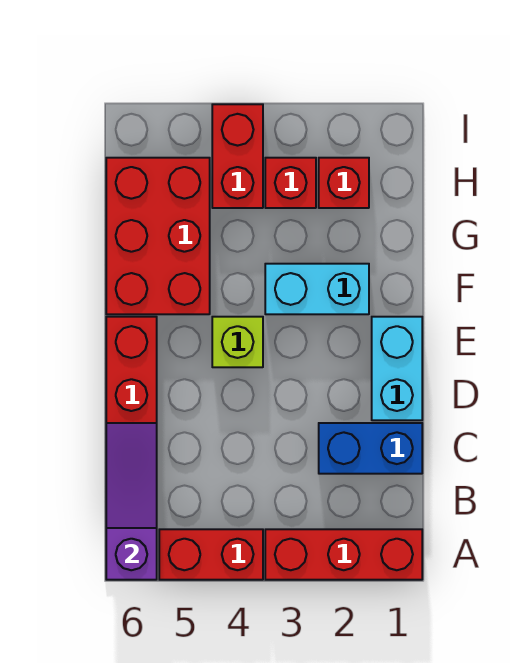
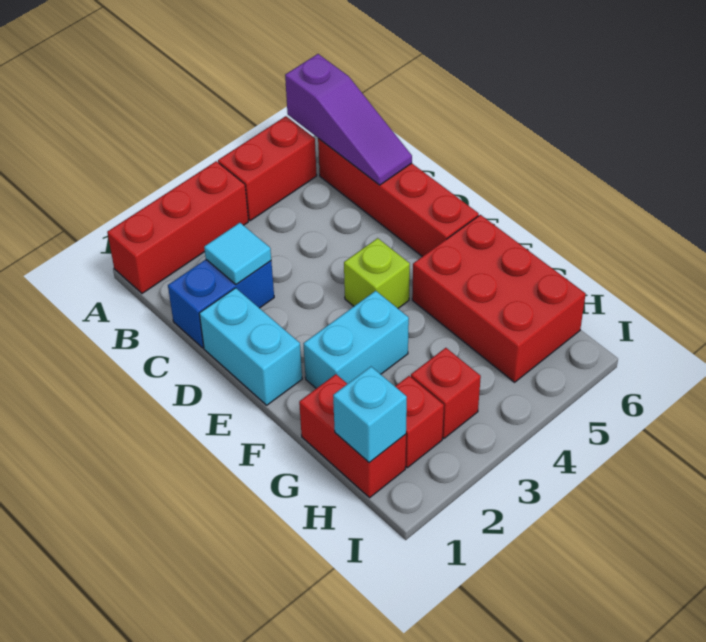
none -> cyan 1x1 tile [204,223,271,285]
none -> cyan 1x1 brick [333,367,407,463]
red 1x2 brick [212,104,263,208] -> red 1x2 brick moved to [299,374,406,498]

